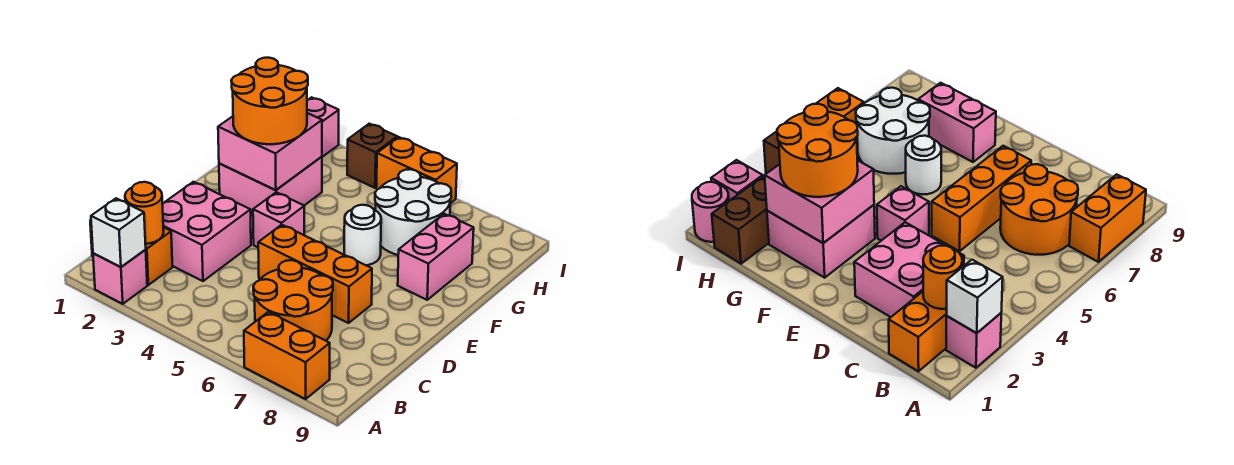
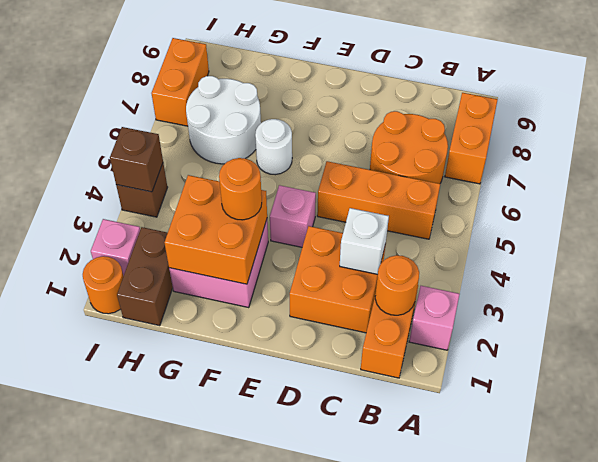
white 1x1 brick [91,198,146,267] -> white 1x1 brick moved to [340,208,389,274]
pink 2x2 brick [162,182,251,281] -> orange 2x2 brick [290,226,386,333]
orange 1x3 brick [258,225,372,323] -> orange 1x3 brick turned to [317,161,440,239]
pink 2x2 brick [218,113,322,190] -> orange 2x2 brick [165,175,267,284]
orange 2x2 round brick [231,58,308,144] -> orange 1x1 round brick [219,158,262,220]
pink 1x2 brick [398,214,474,300] -> none
pink 1x1 round brick [692,182,729,242] -> orange 1x1 round brick [83,256,123,314]
none -> brown 1x1 brick [110,127,163,192]
orange 1x2 brick [376,137,457,203] -> orange 1x2 brick moved to [151,38,209,126]

